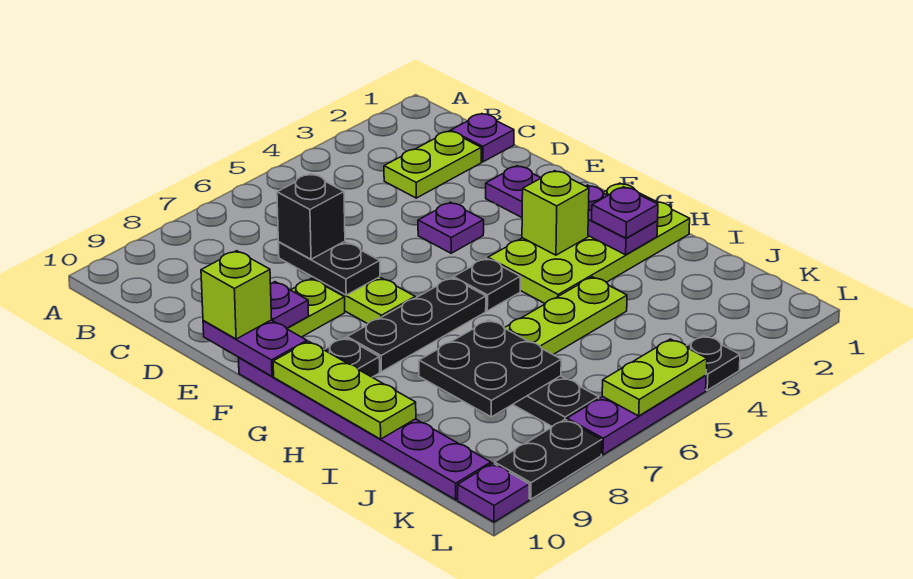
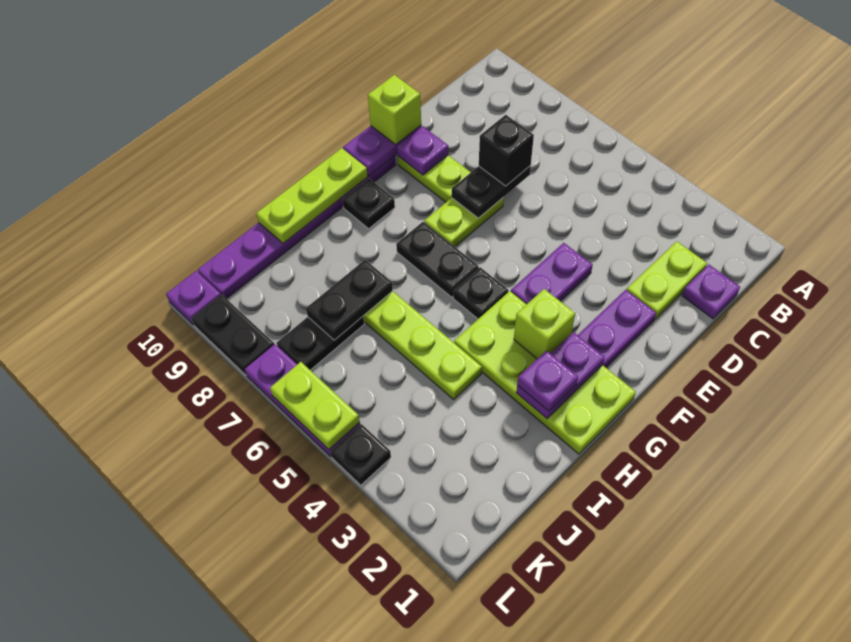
lime 1x2 plate [384,131,481,198] -> lime 1x2 plate turned to [627,241,707,319]
purple 1x1 plate [418,202,484,253] -> purple 1x2 plate [511,243,593,304]
black 1x3 plate [347,278,486,372] -> black 1x2 plate [396,222,479,297]
black 2x2 plate [419,320,561,417] -> black 1x2 plate [306,260,393,340]

